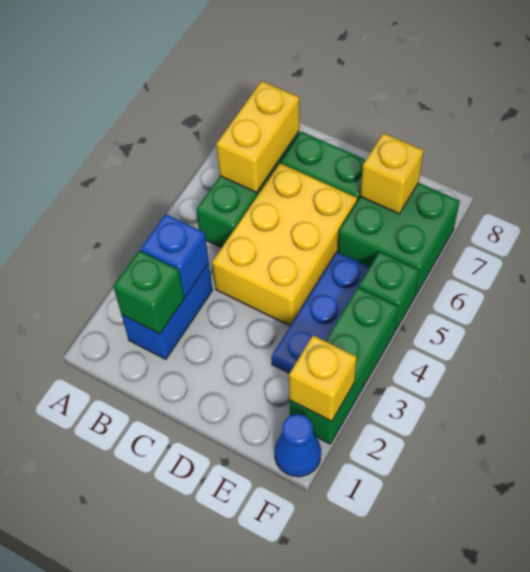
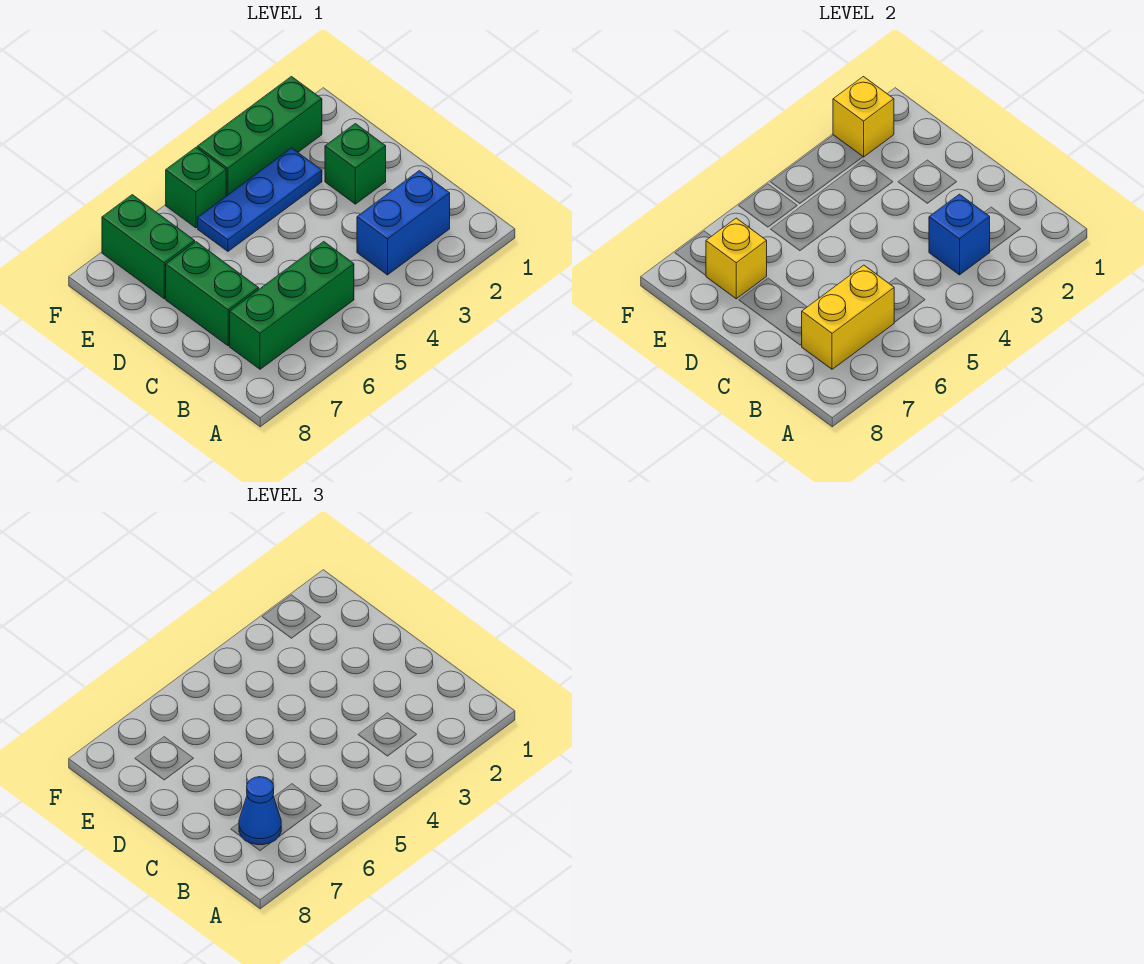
green 1x1 brick [113,250,184,334] -> green 1x1 brick moved to [325,124,386,204]
yellow 2x3 brick [212,163,357,326] -> none
green 2x2 brick [338,183,460,295] -> green 1x2 brick [102,195,195,299]
blue 1x1 cone [275,414,321,477] -> blue 1x1 cone moved to [239,777,281,845]

